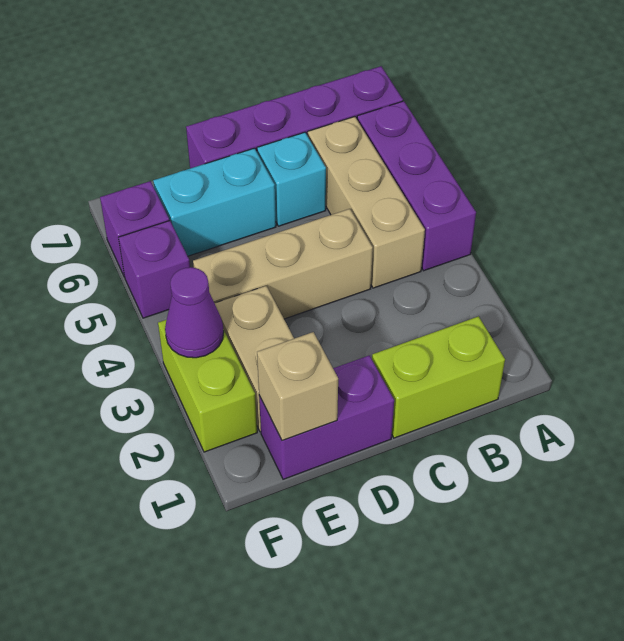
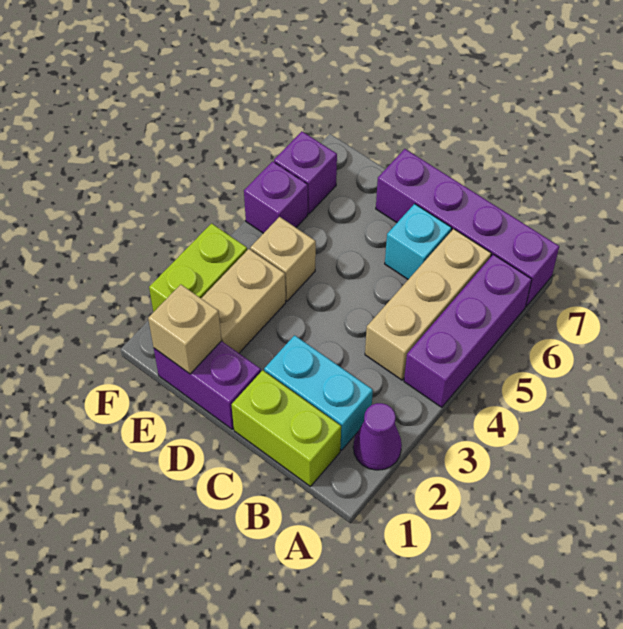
tan 1x3 brick [193,209,373,319] -> tan 1x1 brick [250,217,316,301]
cyan 1x2 brick [153,148,276,256] -> cyan 1x2 brick moved to [264,335,373,450]
purple 1x1 cone [165,267,224,358] -> purple 1x1 cone moved to [353,403,402,470]

